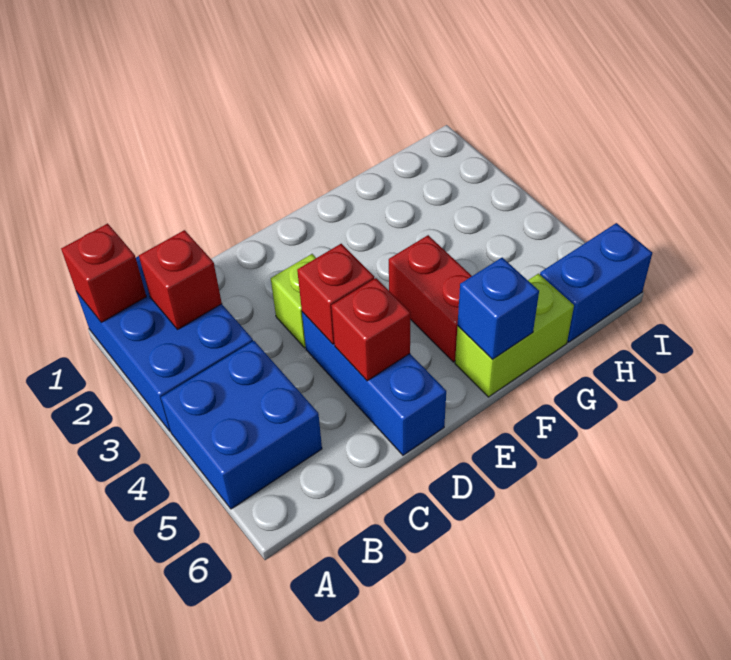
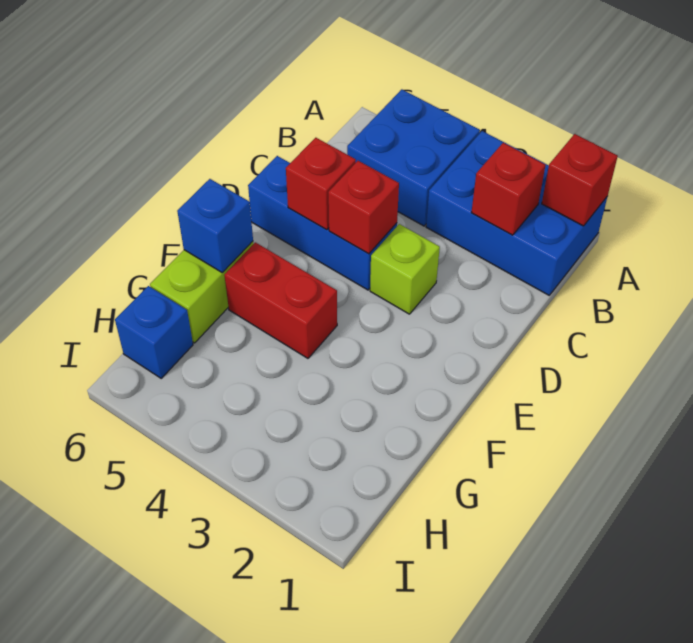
blue 1x2 brick [540,223,652,342] -> blue 1x1 brick [115,286,193,378]

